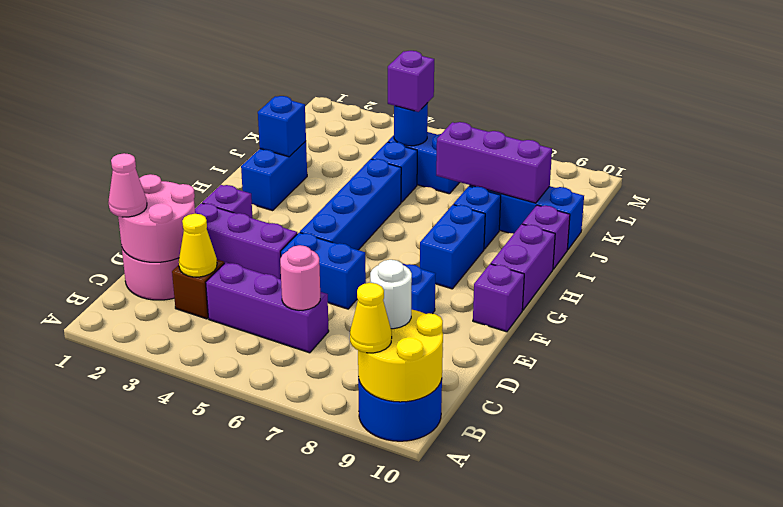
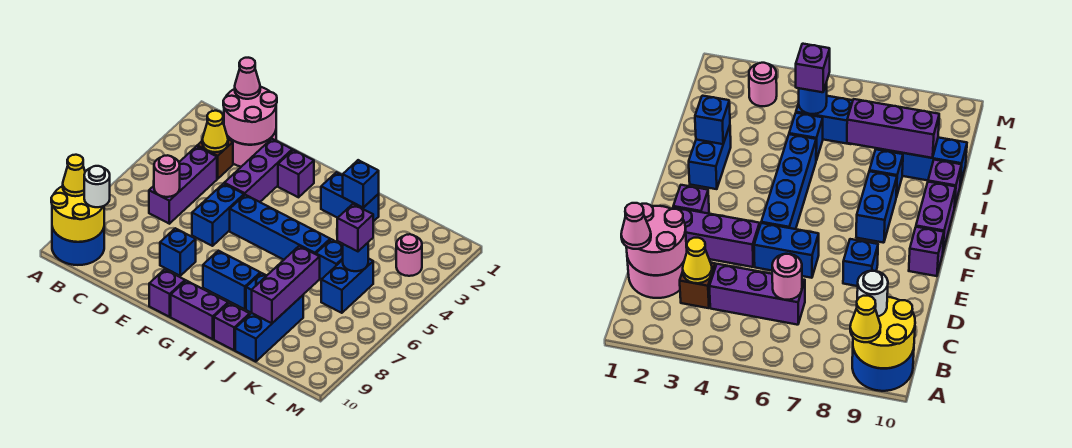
none -> pink 1x1 round brick [396,234,422,276]

